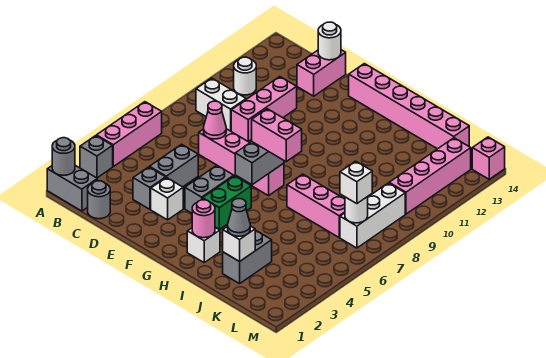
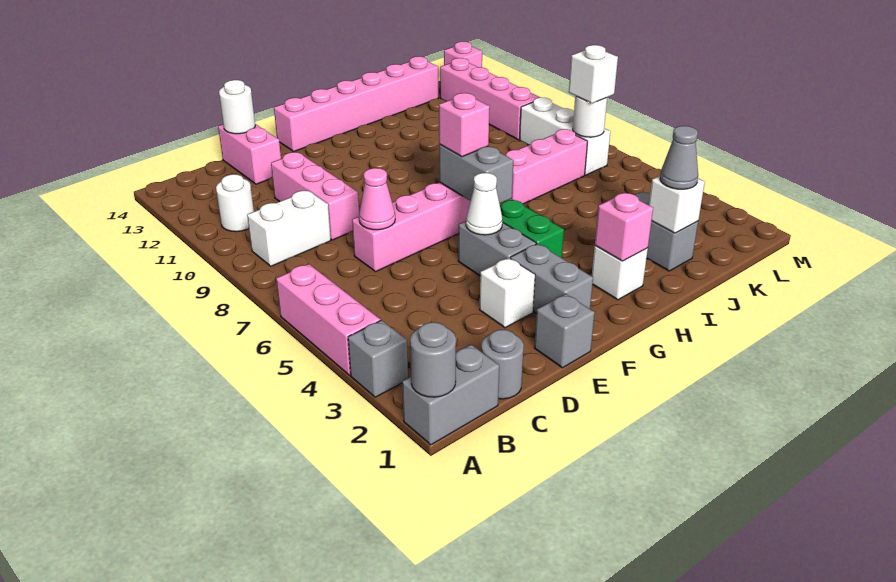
grey 1x1 brick [133,167,166,209] -> grey 1x1 brick moved to [534,294,595,368]
grey 1x2 brick [150,144,198,187] -> grey 1x2 brick moved to [510,244,593,314]
none -> white 1x1 cone [466,173,502,235]
pink 1x2 brick [252,109,302,162] -> pink 1x1 brick [439,93,490,157]
pink 1x1 round brick [192,200,215,238] -> pink 1x1 brick [595,193,653,261]

